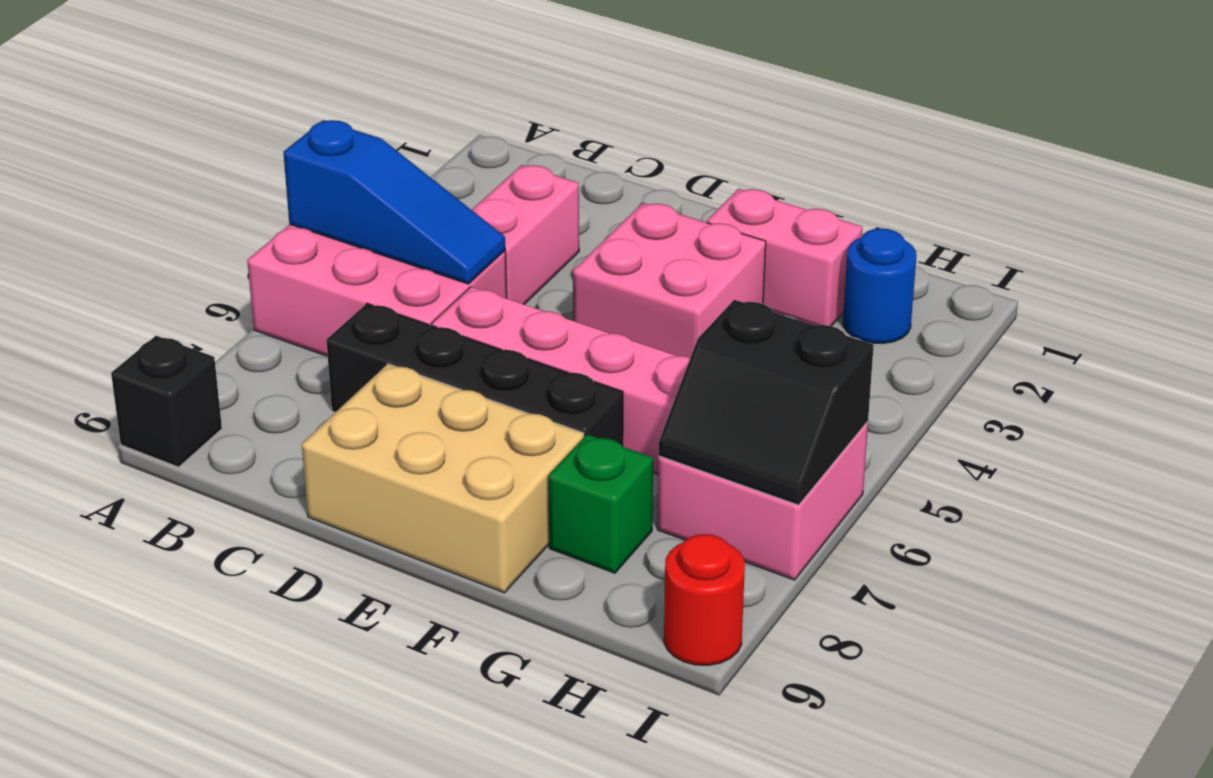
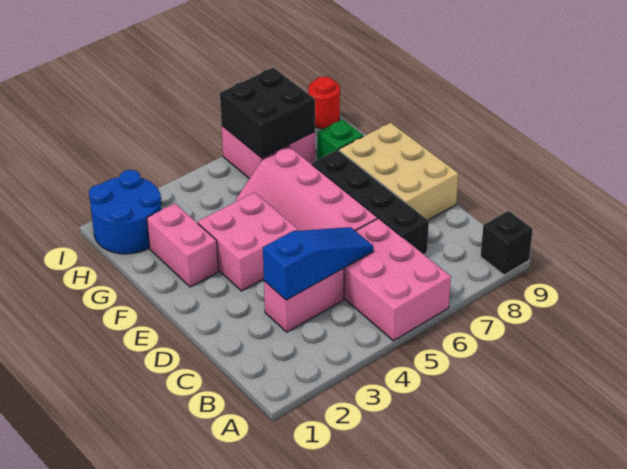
blue 1x3 slope [283,120,505,284] -> blue 1x3 slope turned to [263,227,373,300]
blue 1x1 round brick [843,228,916,344] -> blue 2x2 round brick [89,170,161,254]
black 2x2 slope [658,300,874,505] -> black 2x2 brick [220,68,315,158]

